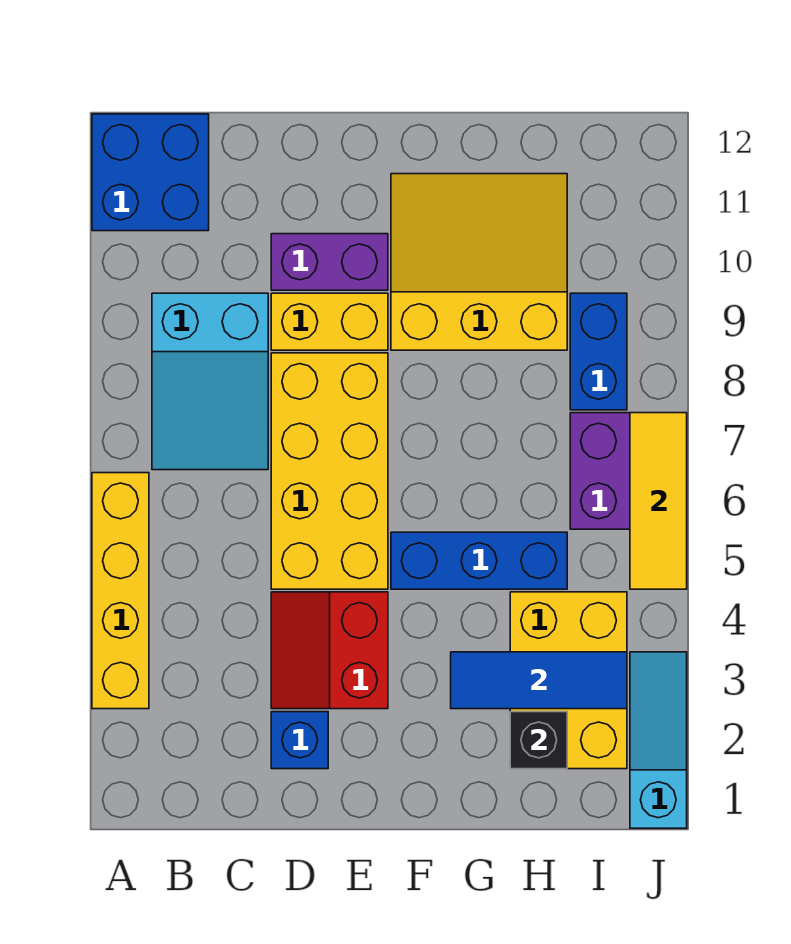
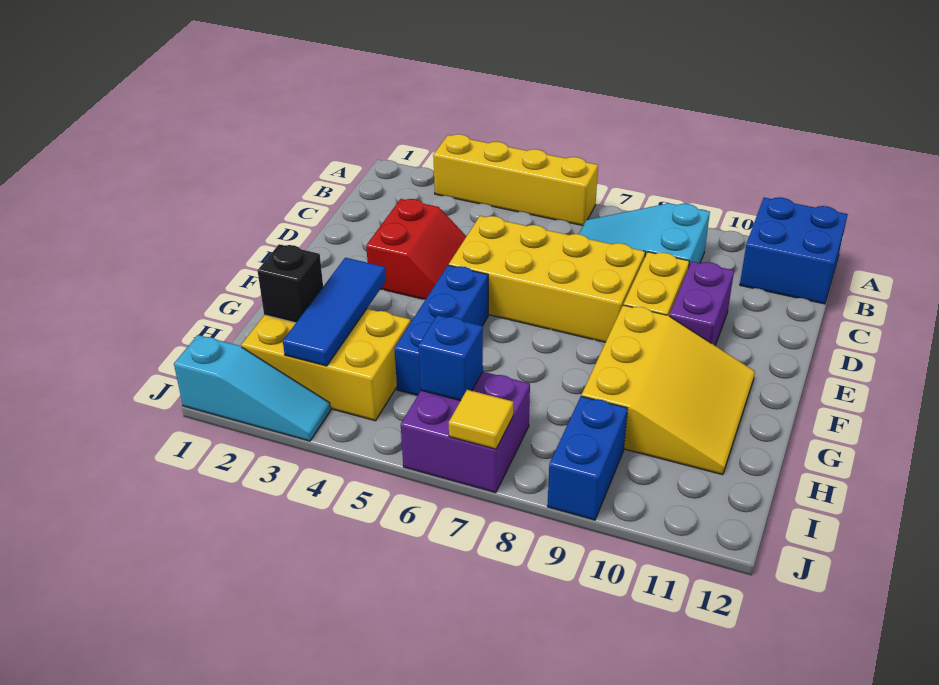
blue 1x1 brick [271,712,328,769] -> blue 1x1 brick moved to [418,315,483,401]
red 2x2 slope [271,592,388,709] -> red 2x2 slope turned to [366,199,466,300]
blue 1x2 brick [570,293,627,410] -> blue 1x2 brick turned to [547,396,628,520]
yellow 1x3 tile [630,413,687,589] -> yellow 1x1 tile [449,390,513,449]

